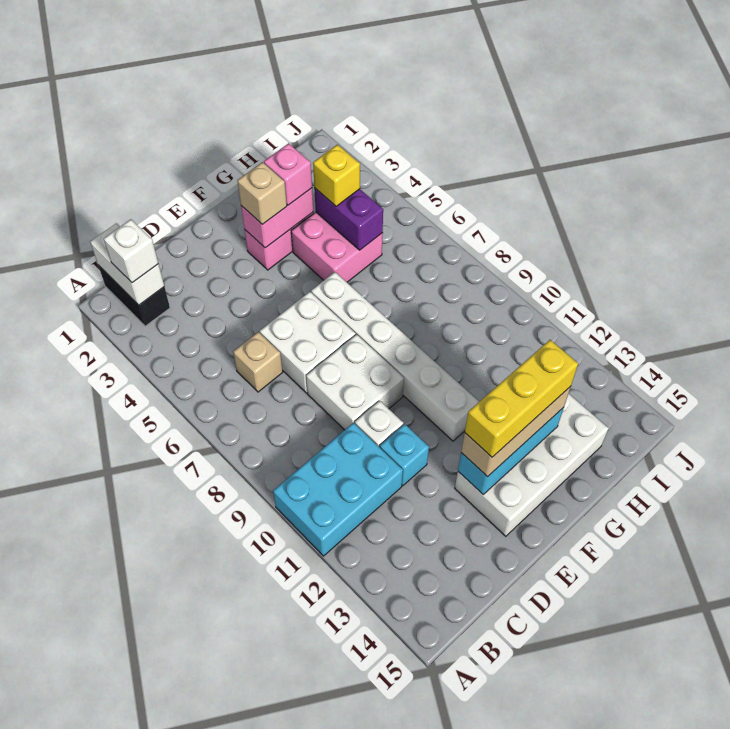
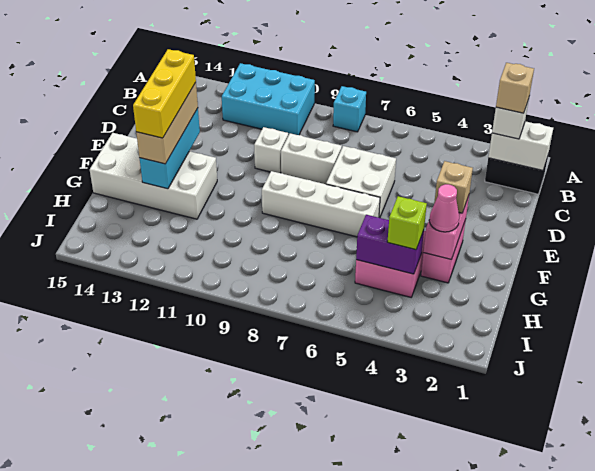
cyan 2x3 brick [273,423,403,556] -> cyan 2x3 brick turned to [222,63,315,135]
tan 1x1 brick [233,332,283,392] -> tan 1x1 brick moved to [496,63,534,113]
white 2x2 brick [306,334,404,430] -> white 1x2 brick [281,133,342,184]
cyan 1x1 brick [380,424,429,486] -> cyan 1x1 brick moved to [333,86,366,132]
white 2x4 brick [455,394,609,536] -> white 2x4 brick turned to [90,133,217,219]
white 1x6 brick [311,272,479,441] -> white 1x4 brick [262,171,380,237]
pink 1x1 brick [264,143,312,205] -> pink 1x1 cone [429,184,459,232]
yellow 1x1 brick [313,145,360,206] -> lime 1x1 brick [388,196,427,250]

